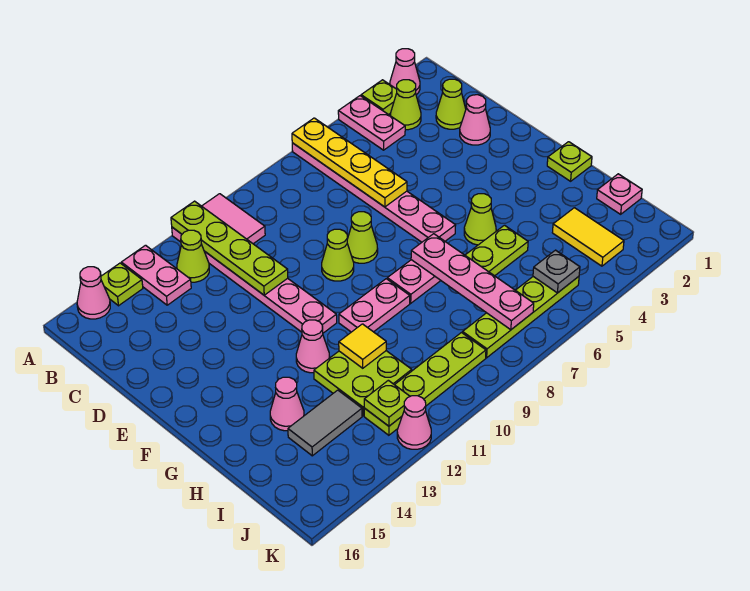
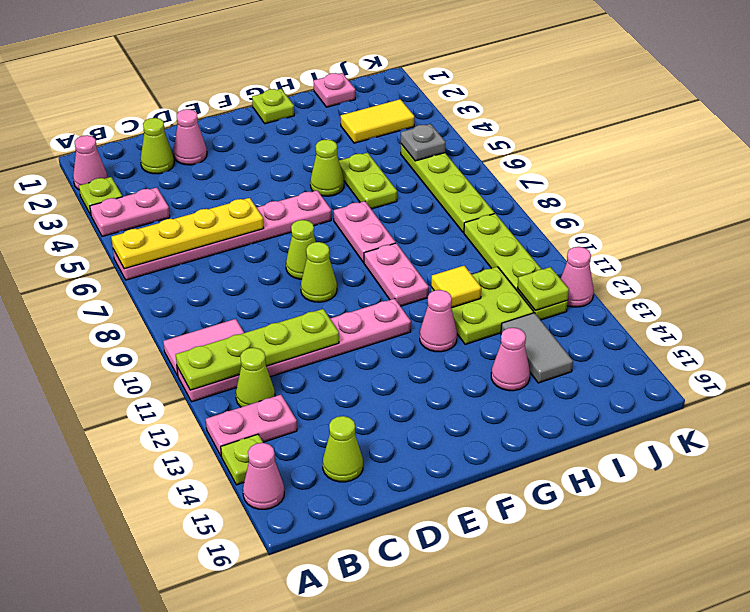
lime 1x1 cone [391,80,421,130] -> lime 1x1 cone moved to [323,416,363,482]
pink 1x4 plate [411,234,534,330] -> none

